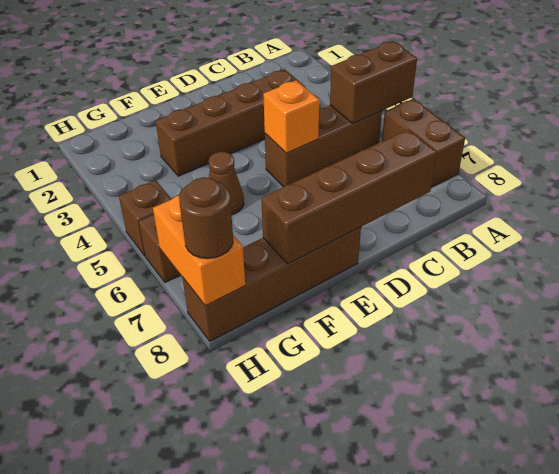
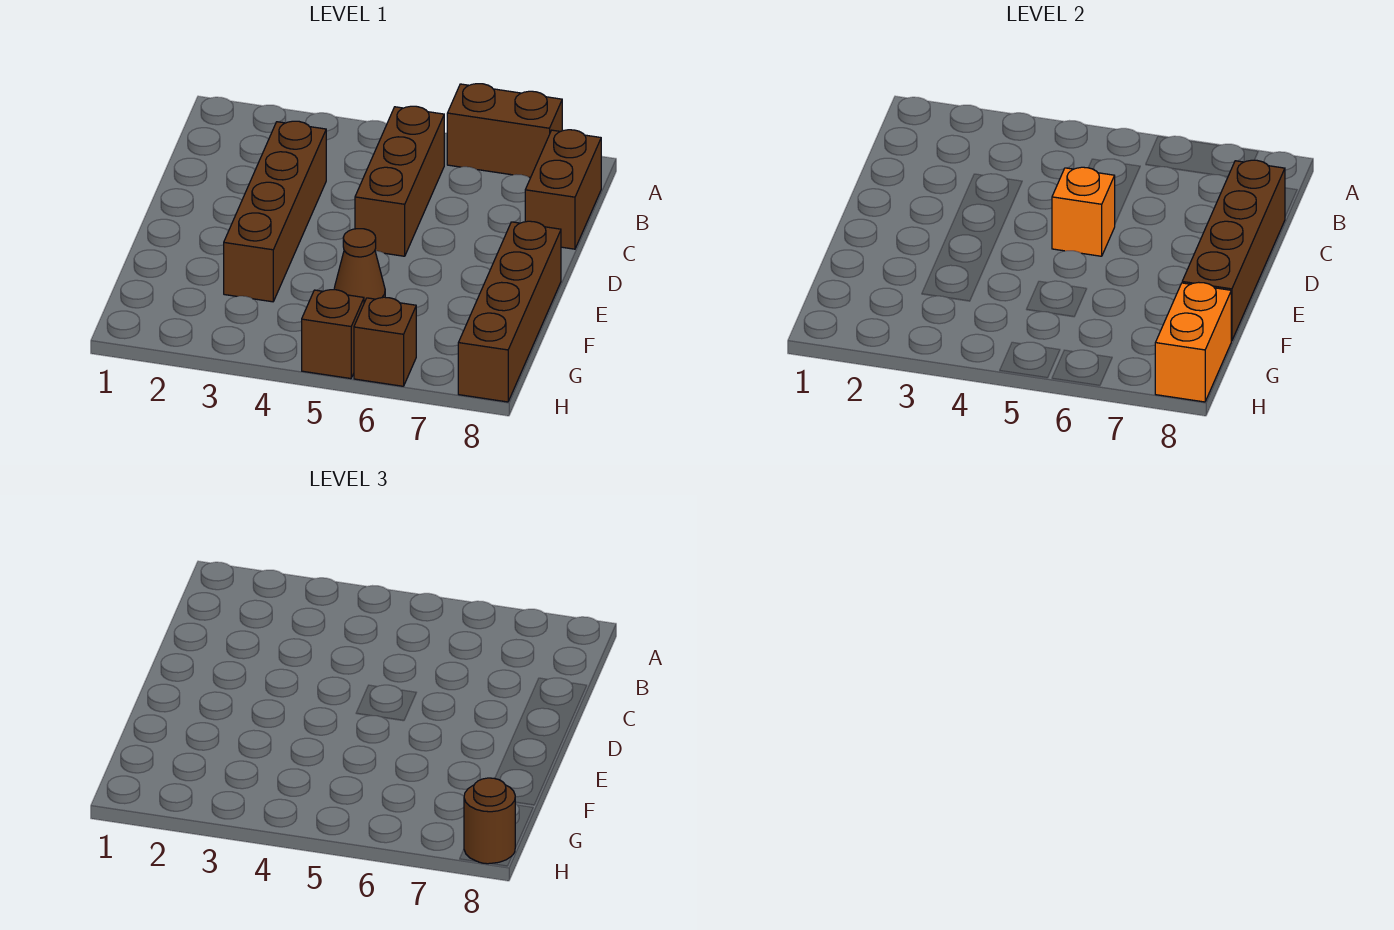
brown 1x2 brick [330,41,417,124] -> brown 1x2 brick moved to [525,130,601,249]
orange 1x2 brick [153,196,245,306] -> orange 1x2 brick turned to [1155,282,1231,402]

